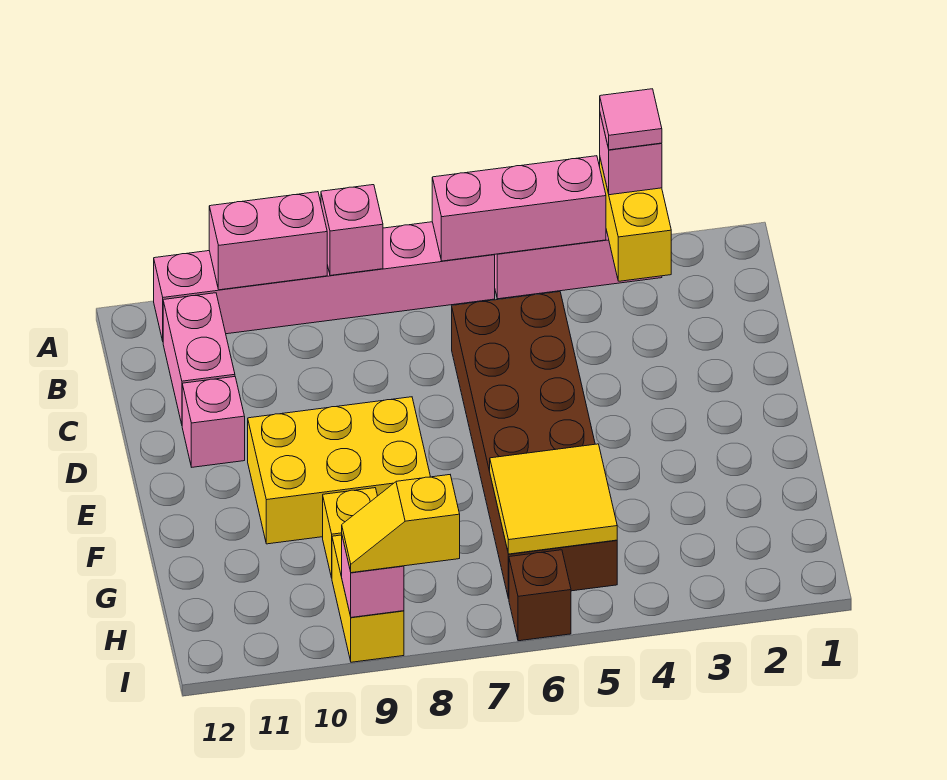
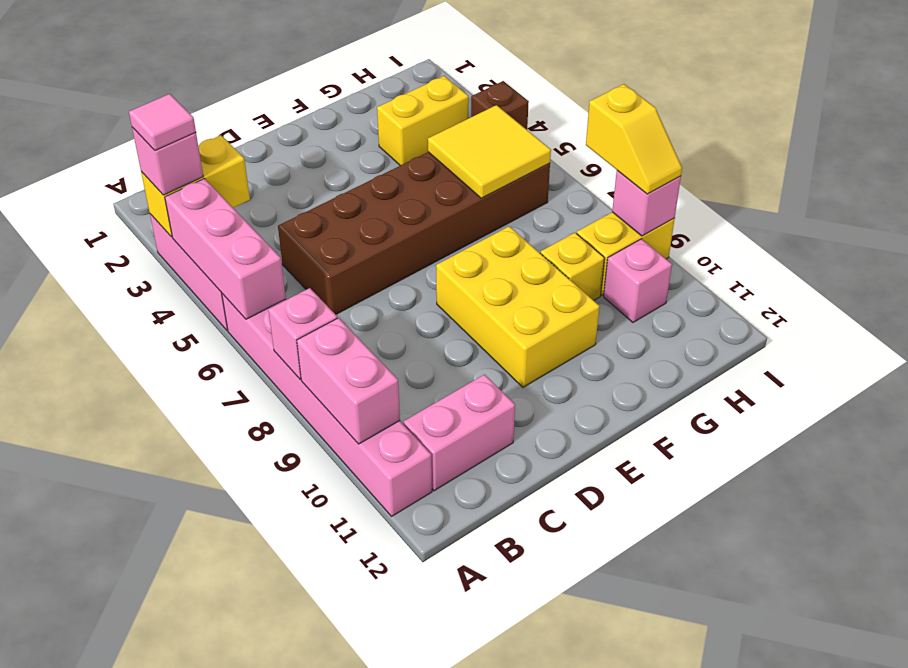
pink 1x1 brick [182,377,245,467] -> pink 1x1 brick moved to [604,239,672,322]
none -> yellow 1x2 brick [377,76,469,166]
brown 1x1 brick [509,550,571,641] -> brown 1x1 brick moved to [471,81,529,130]

